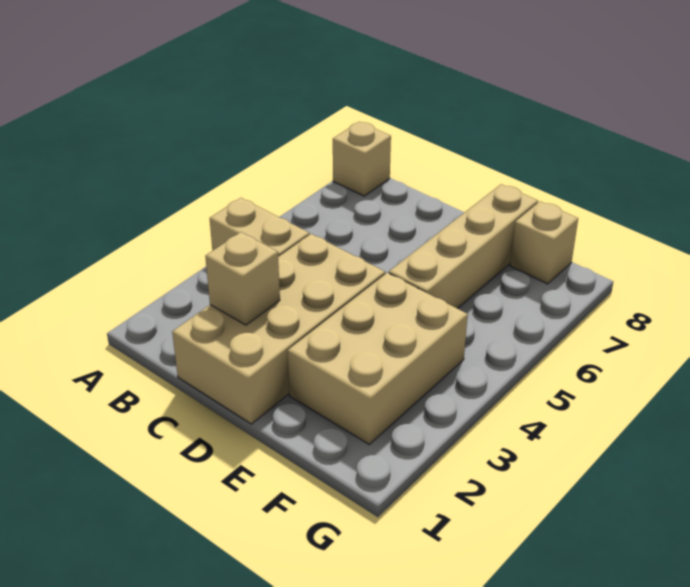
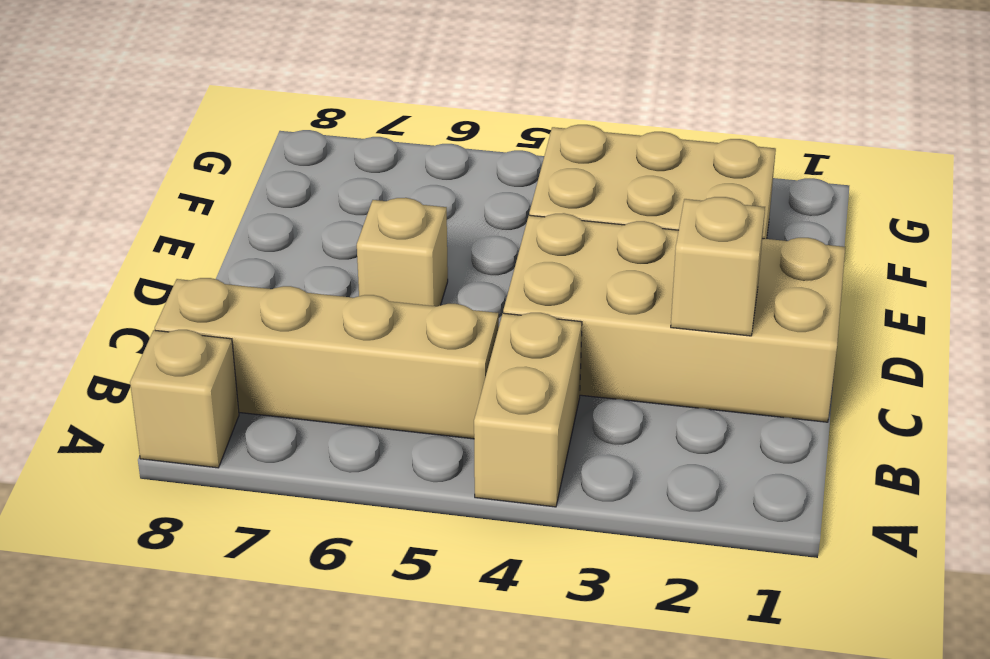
tan 1x4 brick [389,184,538,308] -> tan 1x4 brick moved to [155,278,499,439]
tan 1x1 brick [510,201,578,284] -> tan 1x1 brick moved to [357,198,448,306]

